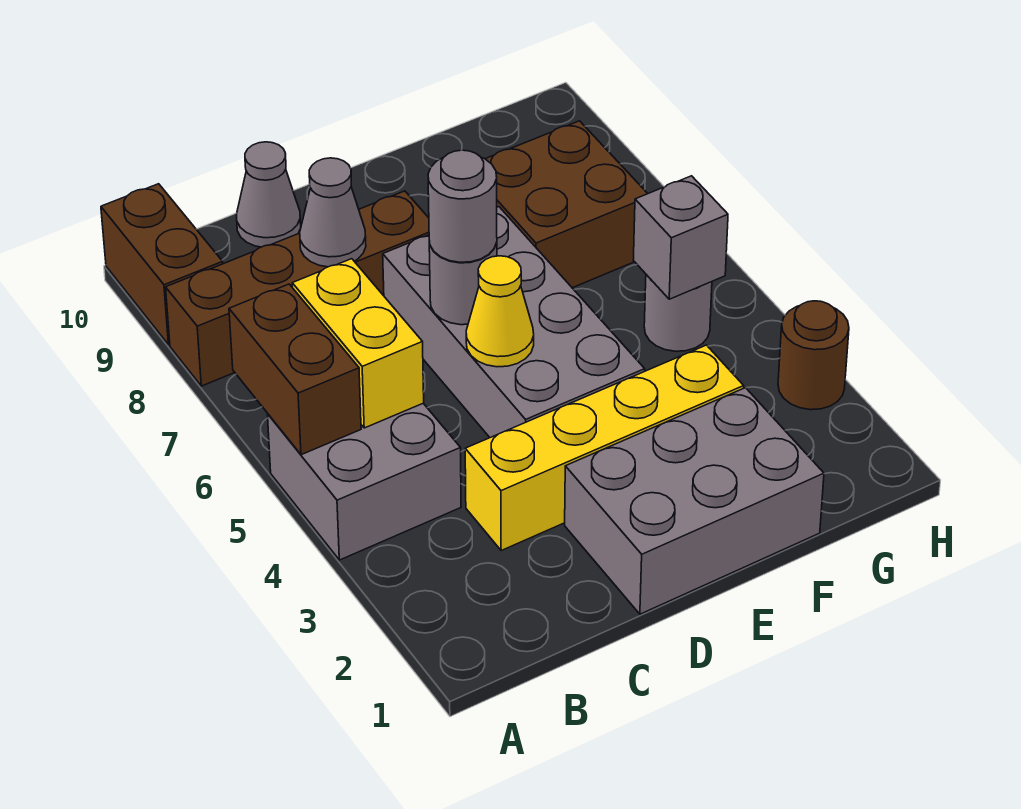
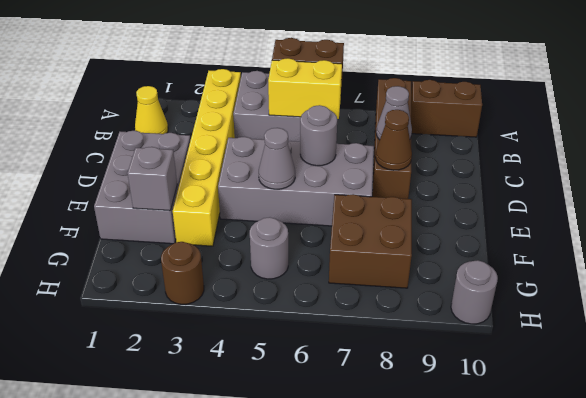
yellow 1x4 brick [465,345,744,550] -> yellow 1x6 brick [173,69,241,246]
grey 1x1 cone [237,142,301,247] -> grey 1x1 cone moved to [259,128,295,189]
yellow 1x1 cone [466,256,534,367] -> yellow 1x1 cone moved to [135,86,168,134]
grey 1x1 round brick [428,150,497,262] -> grey 1x1 round brick moved to [451,260,498,324]
none -> brown 1x1 cone [375,110,412,170]
grey 1x1 brick [633,176,728,299] -> grey 1x1 brick moved to [127,147,177,211]

